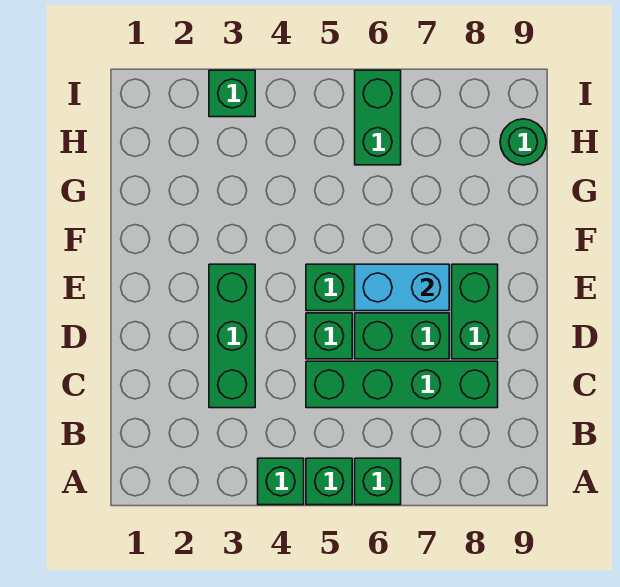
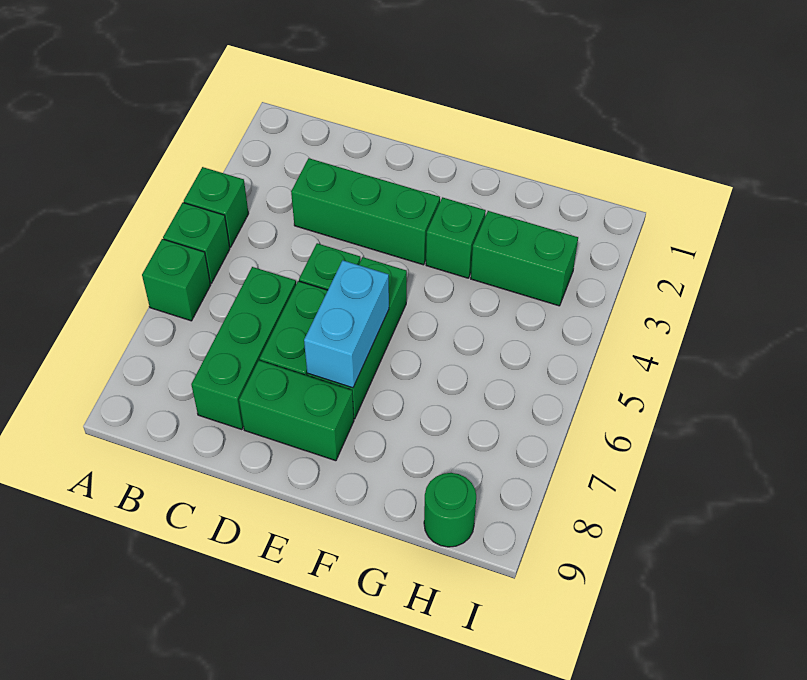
green 1x4 brick [306,361,498,408] -> green 1x3 brick [191,267,296,430]
green 1x2 brick [355,70,401,165] -> green 1x2 brick moved to [471,211,578,306]
green 1x1 brick [209,70,255,117] -> green 1x1 brick moved to [426,197,486,278]

